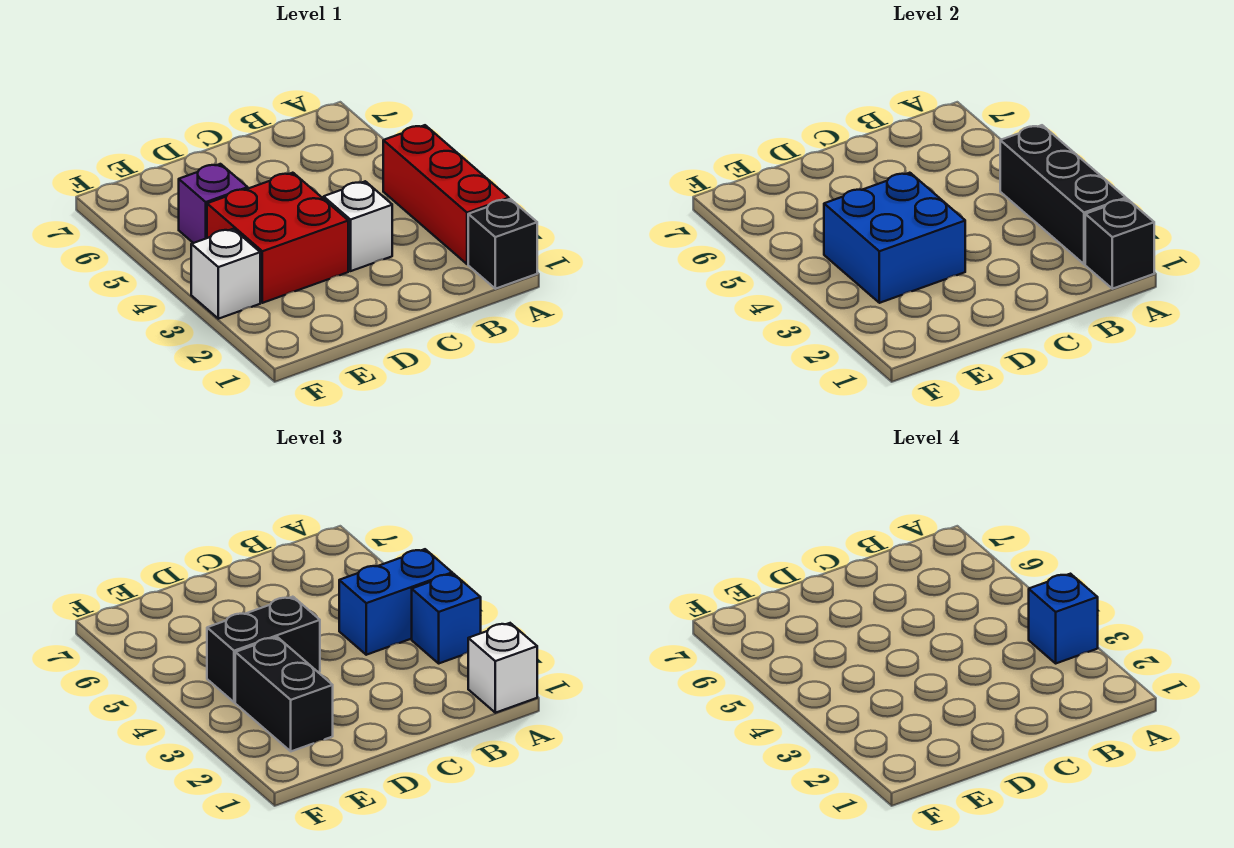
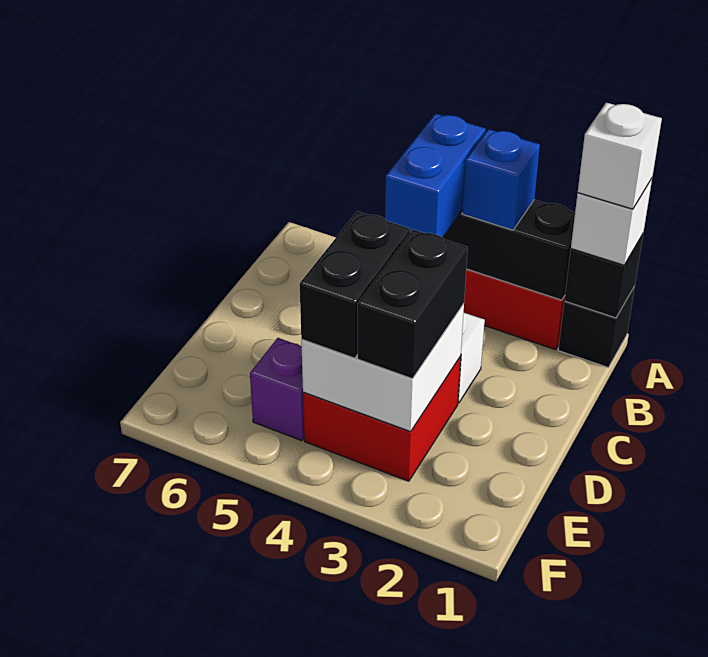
blue 1x1 brick [1029,574,1098,663] -> none
blue 2x2 brick [824,173,965,303] -> white 2x2 brick [301,304,464,432]
black 1x2 brick [235,637,333,751] -> black 1x2 brick turned to [358,230,468,379]
white 1x1 brick [191,229,260,319] -> white 1x1 brick moved to [578,103,662,209]

